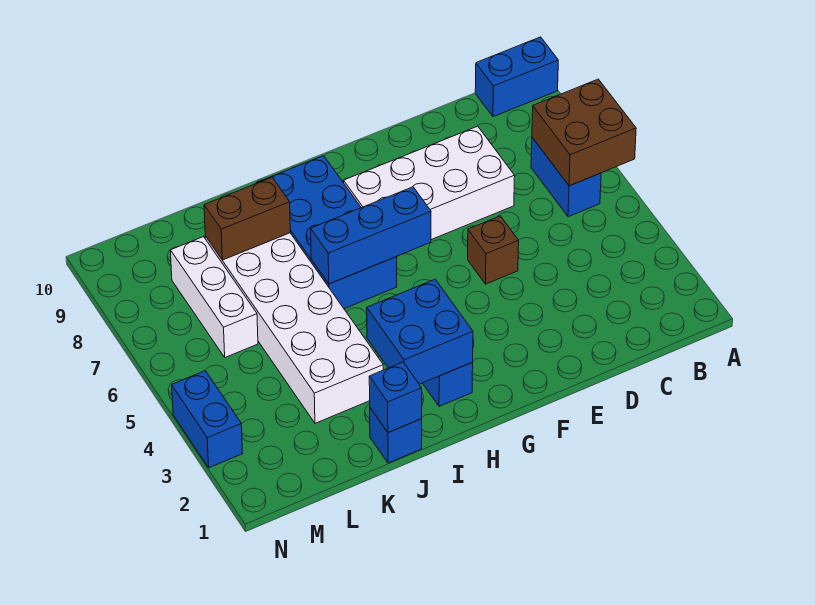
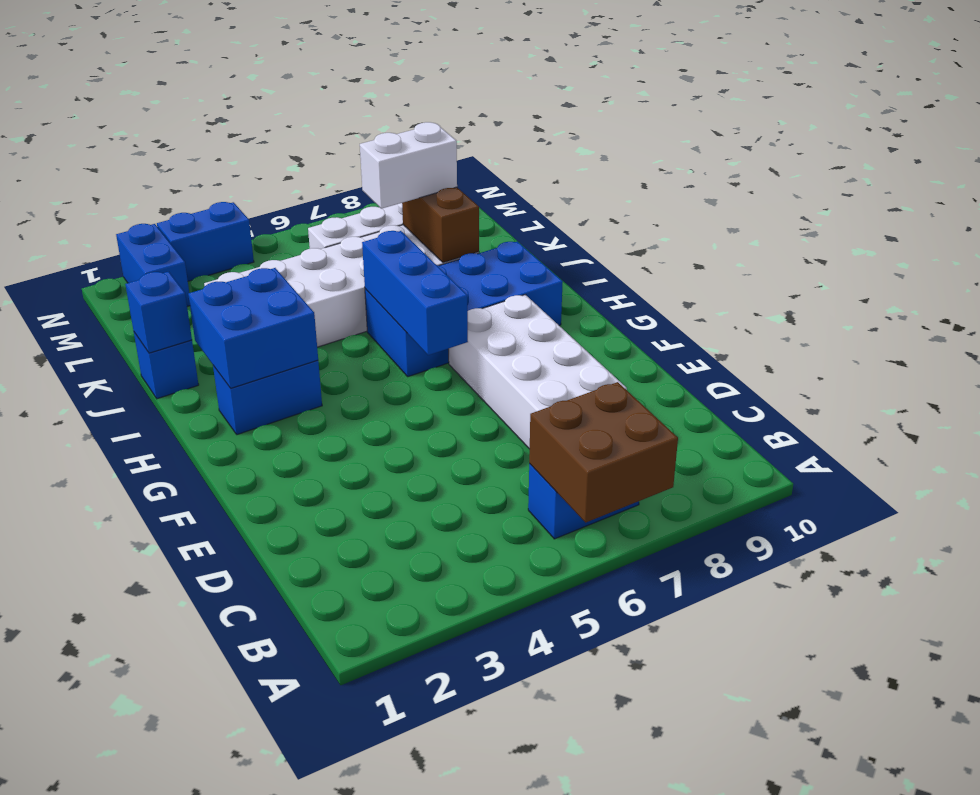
blue 1x2 brick [475,37,558,117] -> blue 1x2 brick moved to [116,224,190,306]
brown 1x1 brick [468,216,519,284] -> none
none -> white 1x2 brick [360,122,457,209]

